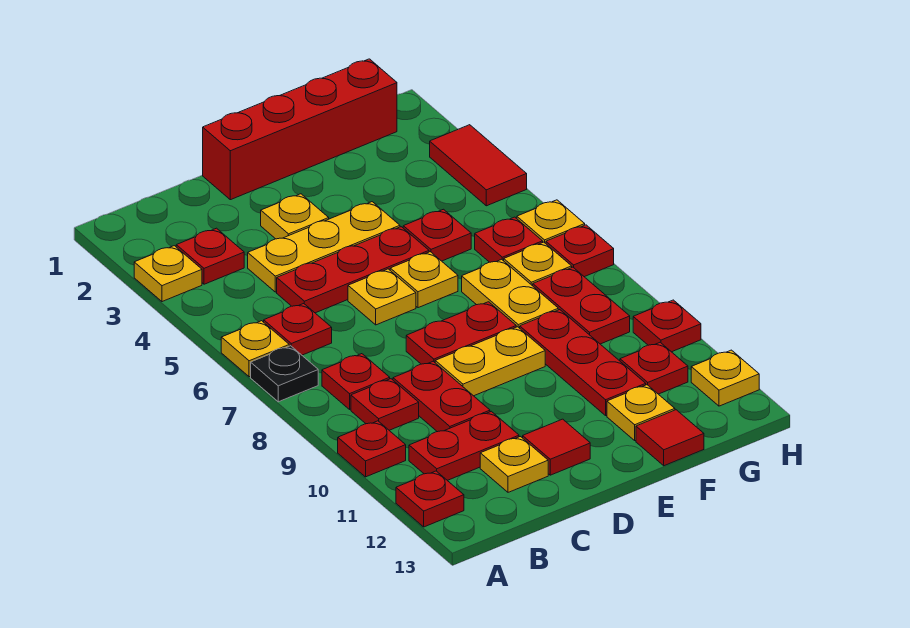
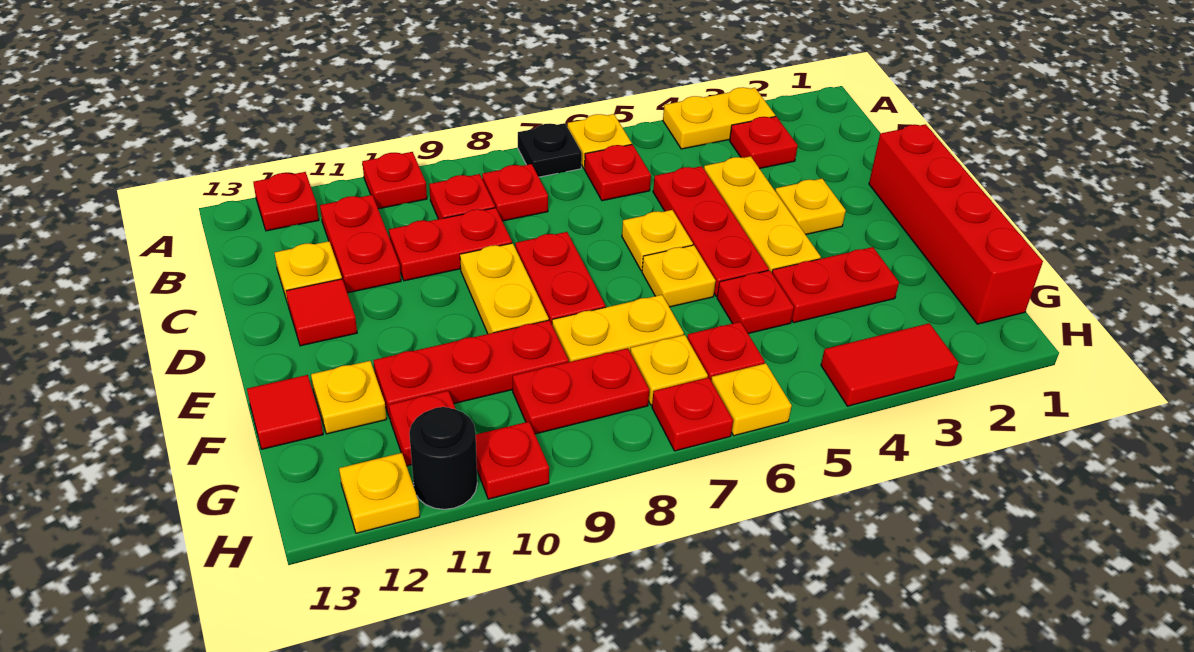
yellow 1x1 plate [134,246,202,302] -> yellow 1x2 plate [663,87,775,149]
none -> red 1x2 plate [772,247,899,323]
none -> black 1x1 round brick [409,407,477,509]

